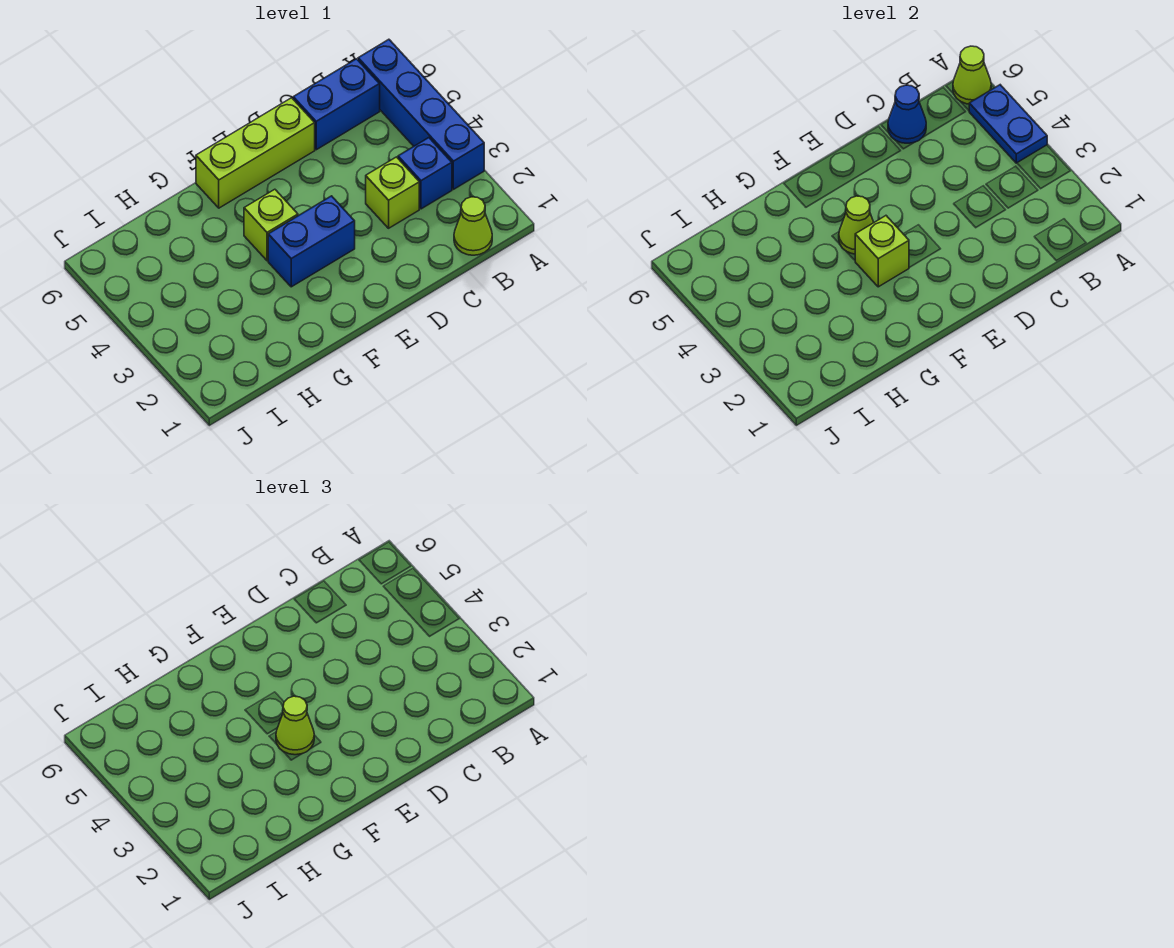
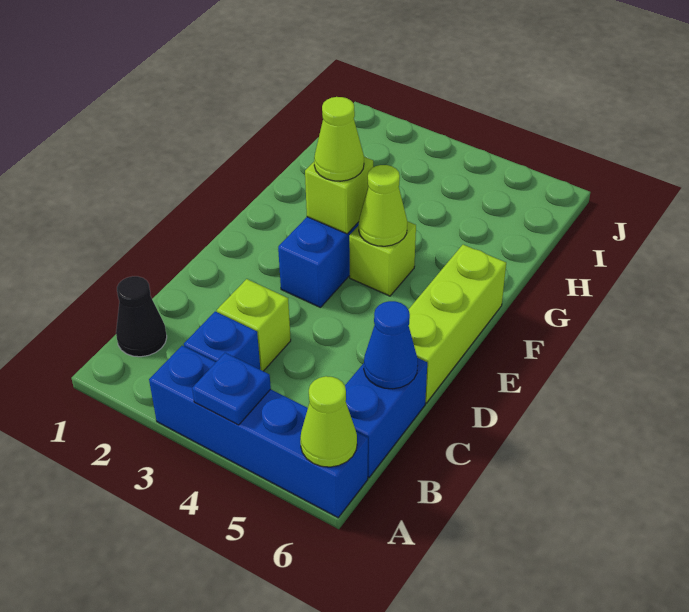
blue 1x2 plate [969,85,1047,163] -> blue 1x1 plate [192,353,271,425]
lime 1x1 cone [454,197,492,255] -> black 1x1 cone [116,276,167,357]

